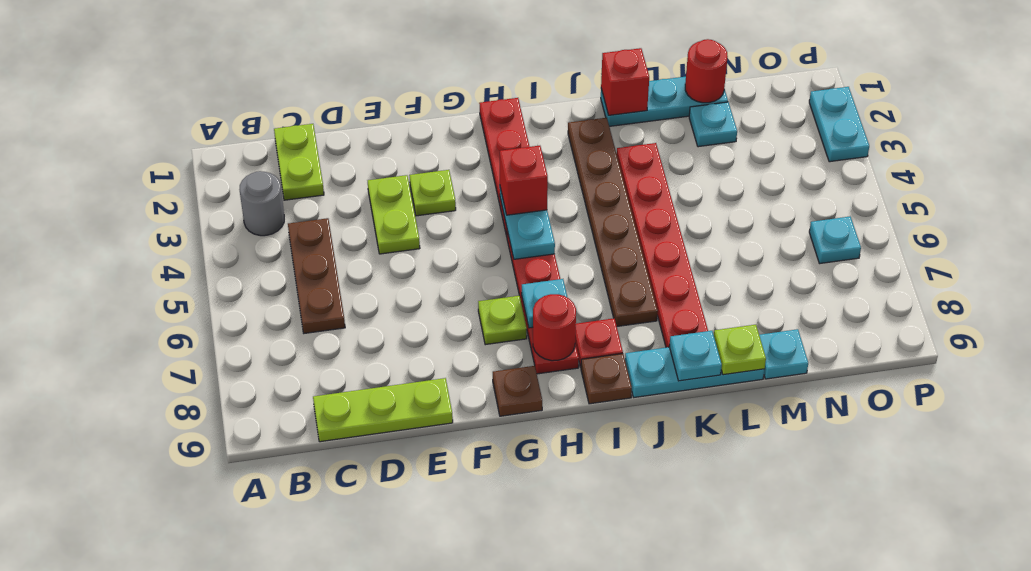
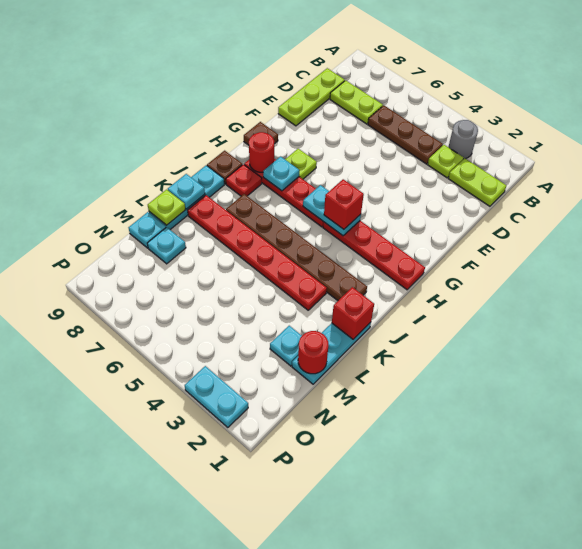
lime 1x2 plate [368,175,420,254] -> lime 1x2 plate moved to [330,80,383,124]
lime 1x1 plate [409,170,456,216] -> lime 1x1 plate moved to [428,145,464,178]
cyan 1x1 plate [809,217,861,264] -> cyan 1x1 plate moved to [147,227,186,264]

